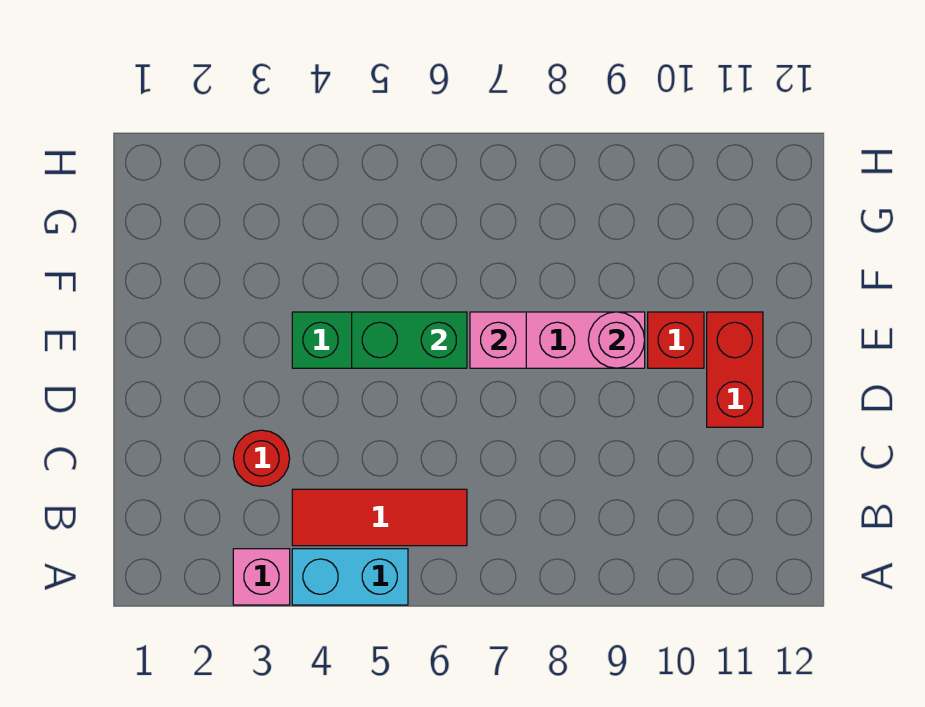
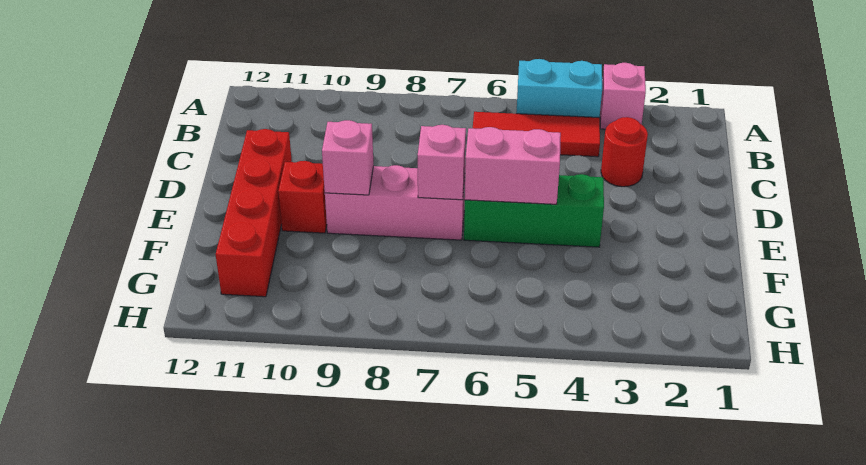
red 1x2 brick [707,312,763,427] -> red 1x4 brick [216,129,292,297]
green 1x2 brick [352,312,467,368] -> pink 1x2 brick [465,127,561,204]
pink 1x1 round brick [588,312,645,368] -> pink 1x1 brick [322,120,374,195]

